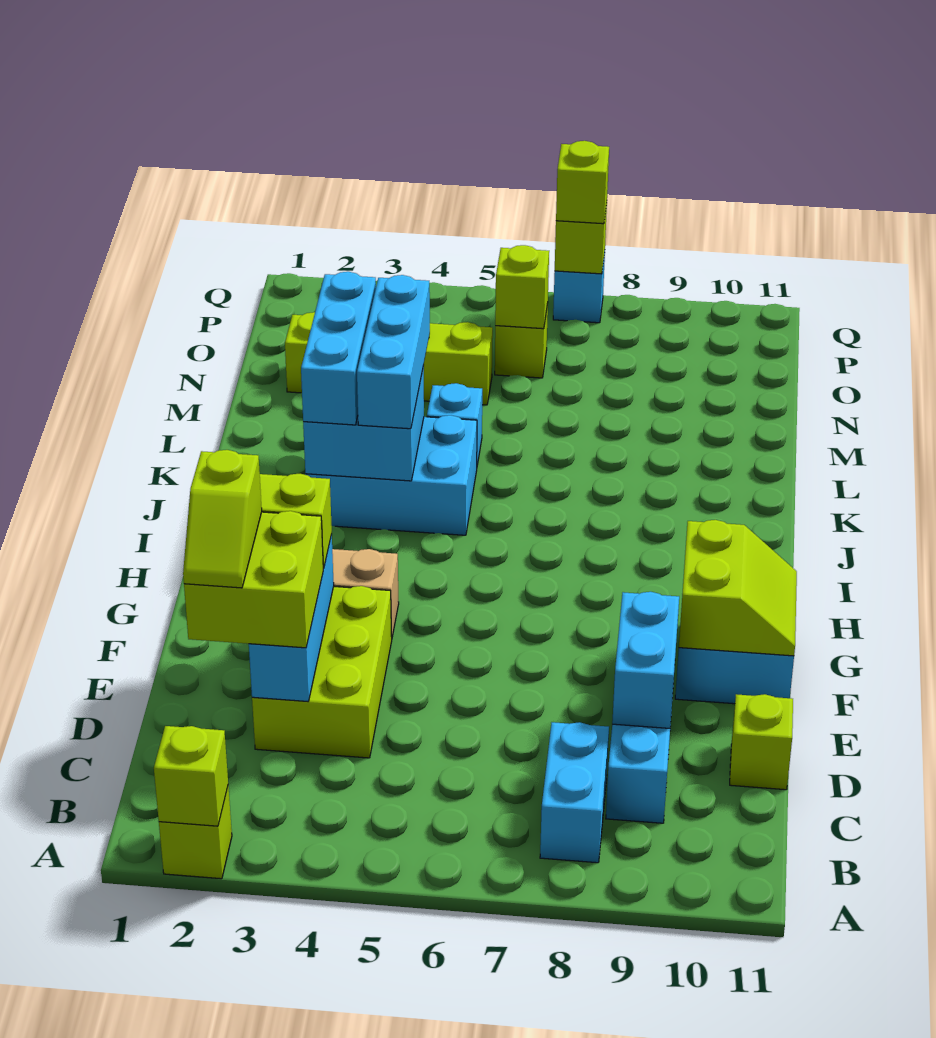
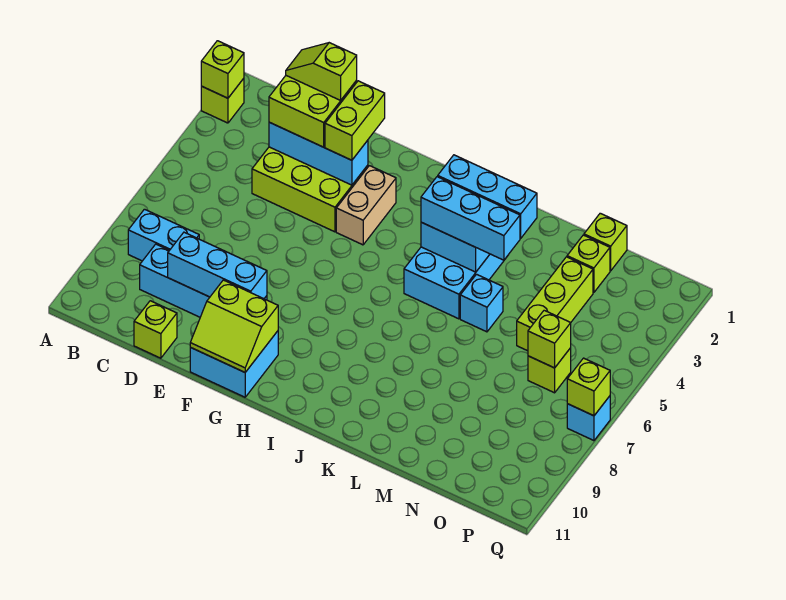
cyan 1x2 brick [612,592,679,728] -> cyan 1x3 brick [168,232,267,299]
lime 1x1 brick [556,141,609,224] -> lime 1x1 brick moved to [584,213,627,271]

